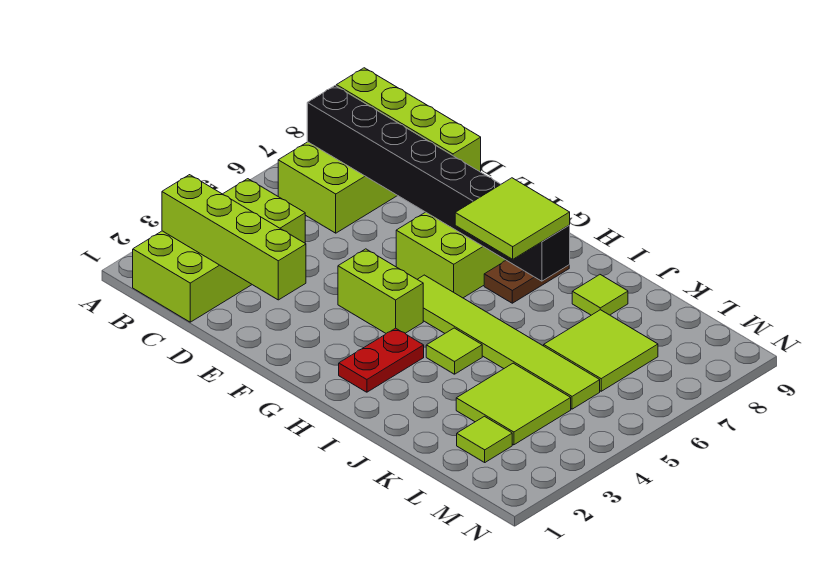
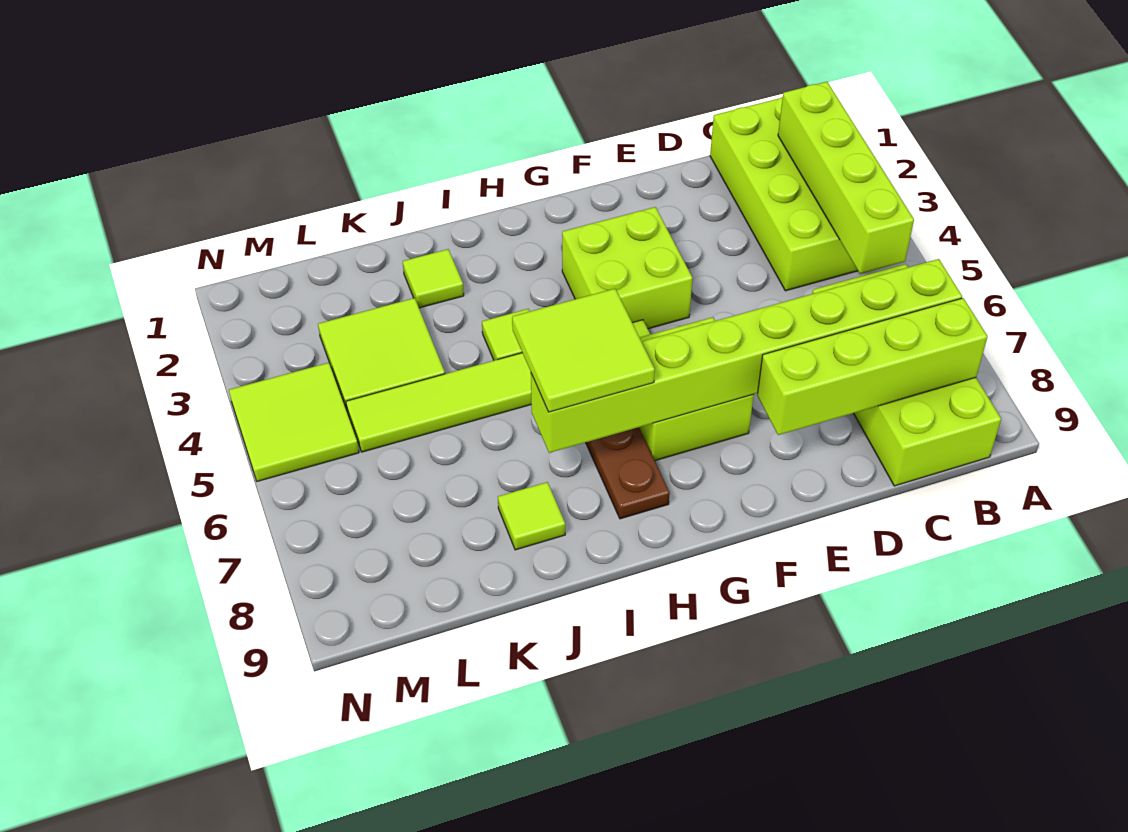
lime 1x4 brick [162,175,306,300] -> lime 1x4 brick turned to [778,82,914,274]
black 1x8 brick [307,86,570,281] -> lime 1x8 brick [531,259,962,453]
lime 1x2 brick [338,249,423,333] -> lime 2x2 brick [562,207,692,329]
red 1x2 plate [339,328,424,392] -> none
lime 2x2 tile [544,310,658,391] -> lime 2x2 tile moved to [229,363,359,481]
lime 1x1 tile [457,416,512,462] -> lime 1x1 tile moved to [403,249,464,308]

